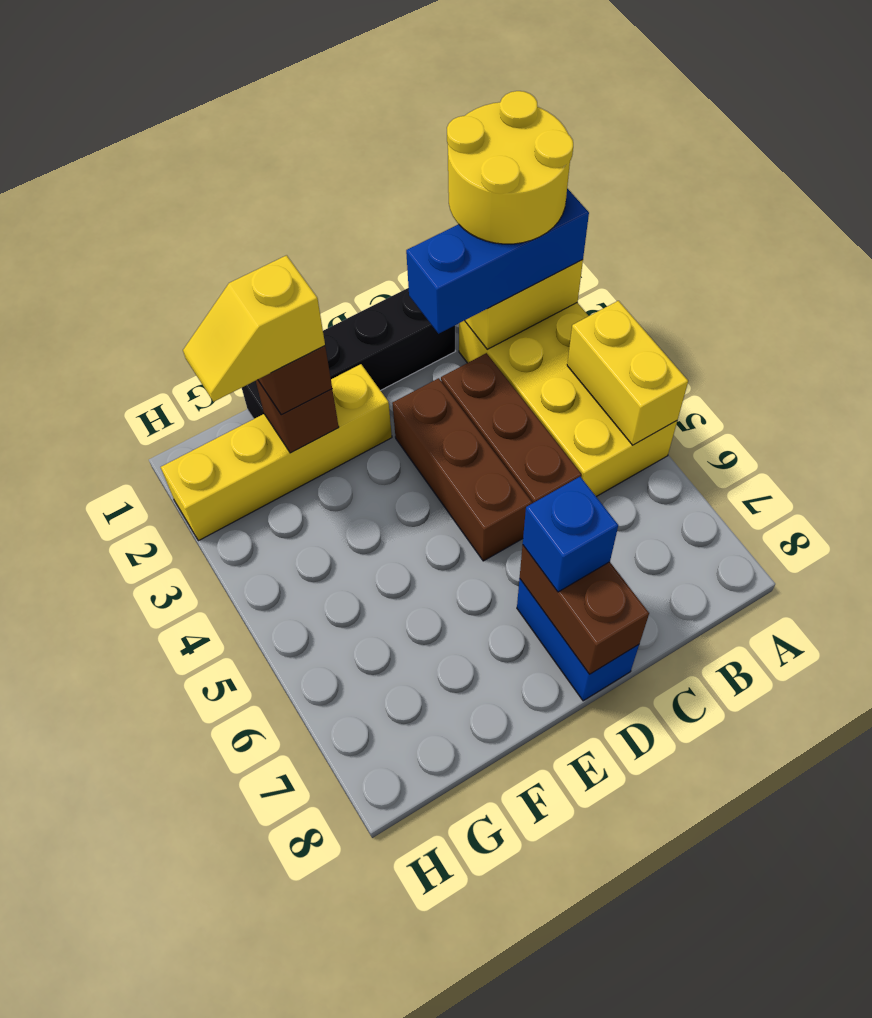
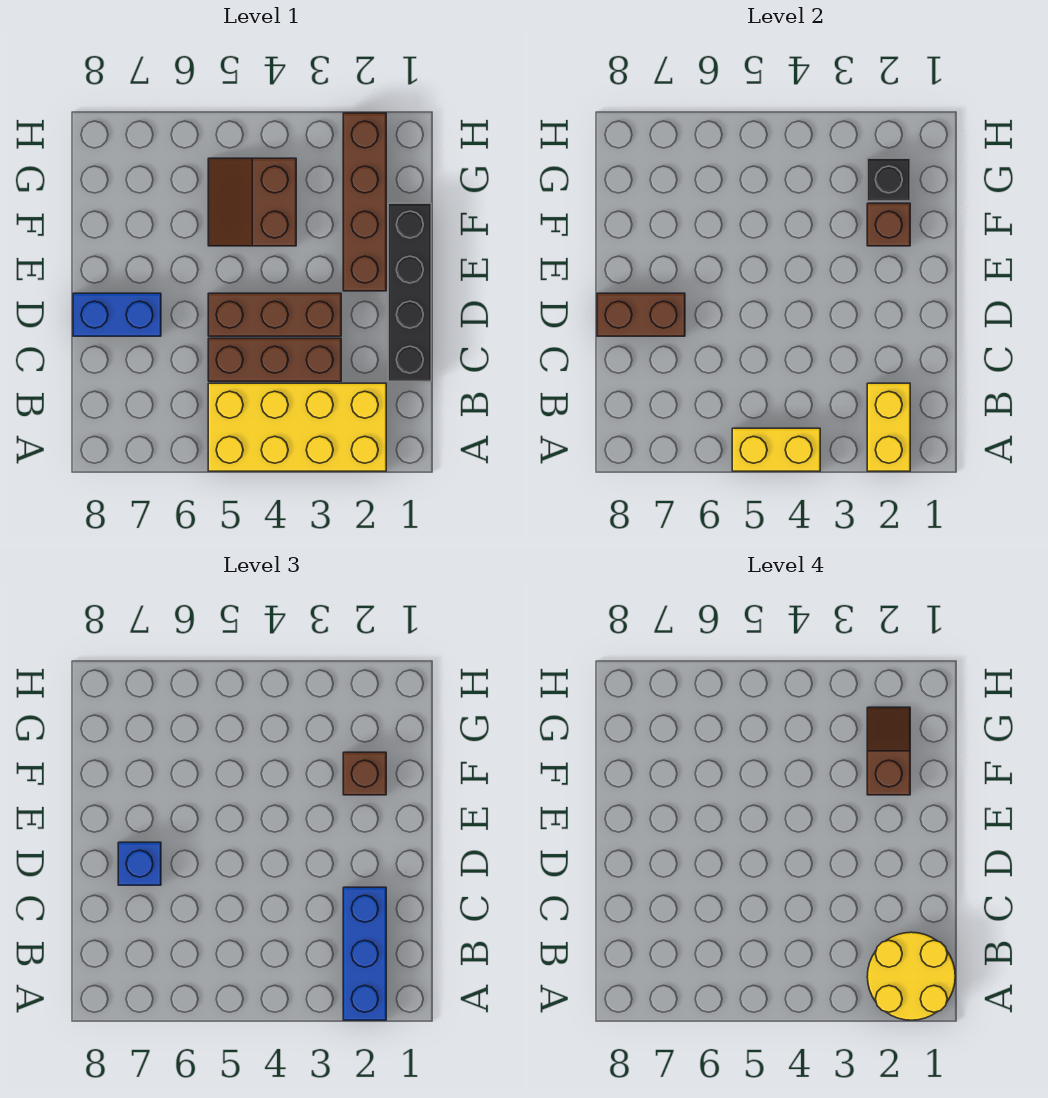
yellow 1x4 brick [161,364,392,541] -> brown 1x4 brick [343,113,386,291]
yellow 1x2 slope [183,255,325,402] -> brown 1x2 slope [867,707,910,795]
none -> brown 2x2 slope [208,158,296,246]
none -> black 1x1 brick [867,158,910,201]

